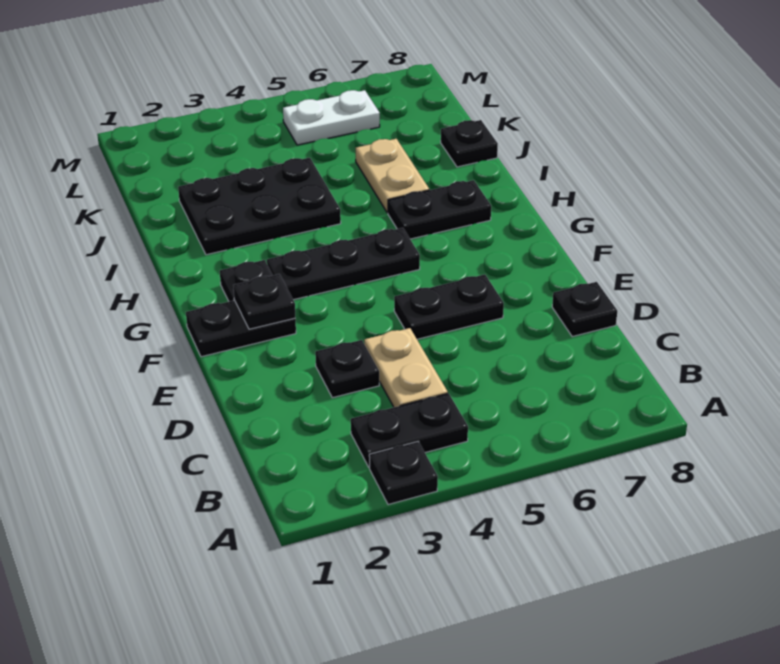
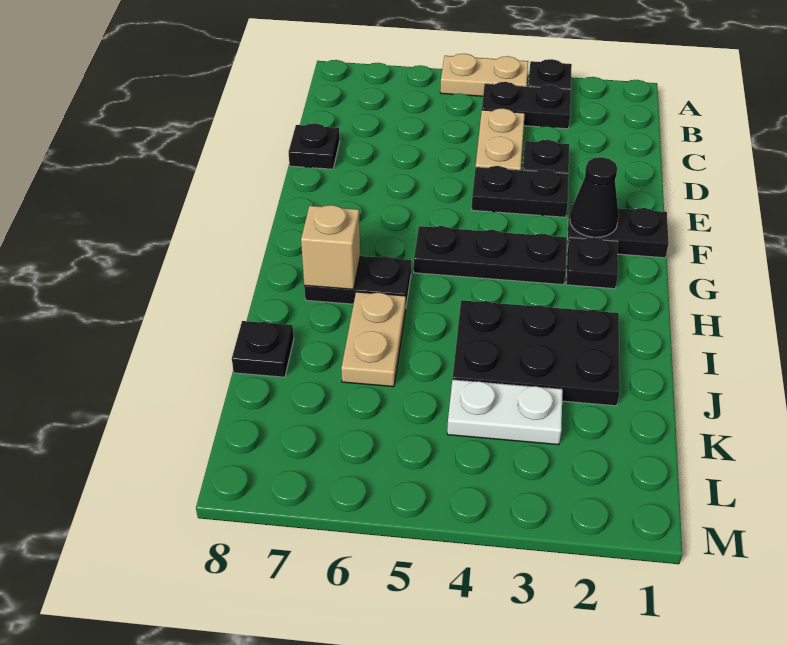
none -> tan 1x2 plate [440,54,528,96]
black 1x2 plate [394,275,504,339] -> black 1x2 plate moved to [472,166,569,217]
black 1x1 plate [234,274,295,329] -> black 1x1 cone [570,157,619,237]
none -> tan 1x1 brick [301,205,360,289]
white 1x2 plate [283,90,380,145] -> white 1x2 plate moved to [447,379,563,445]

